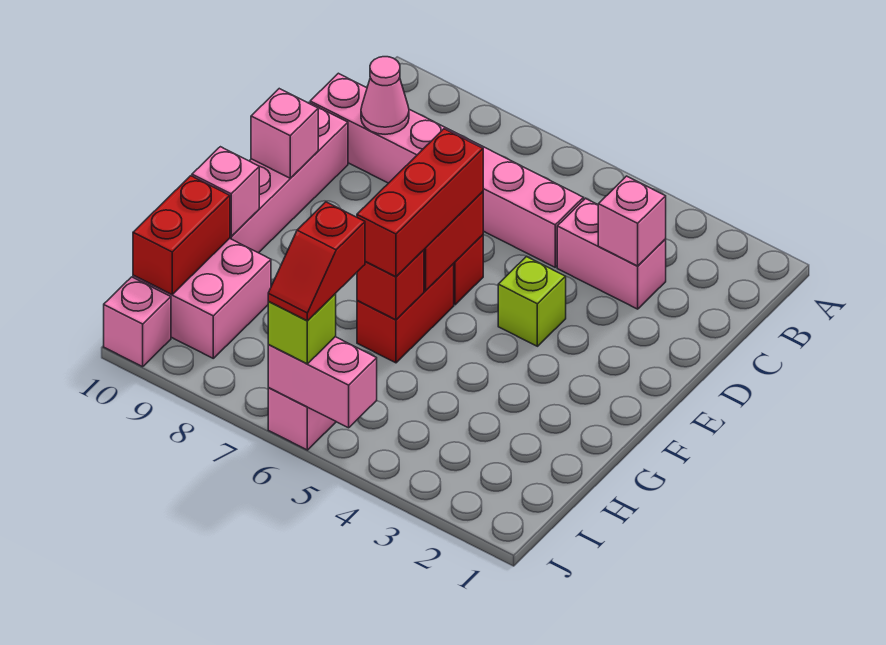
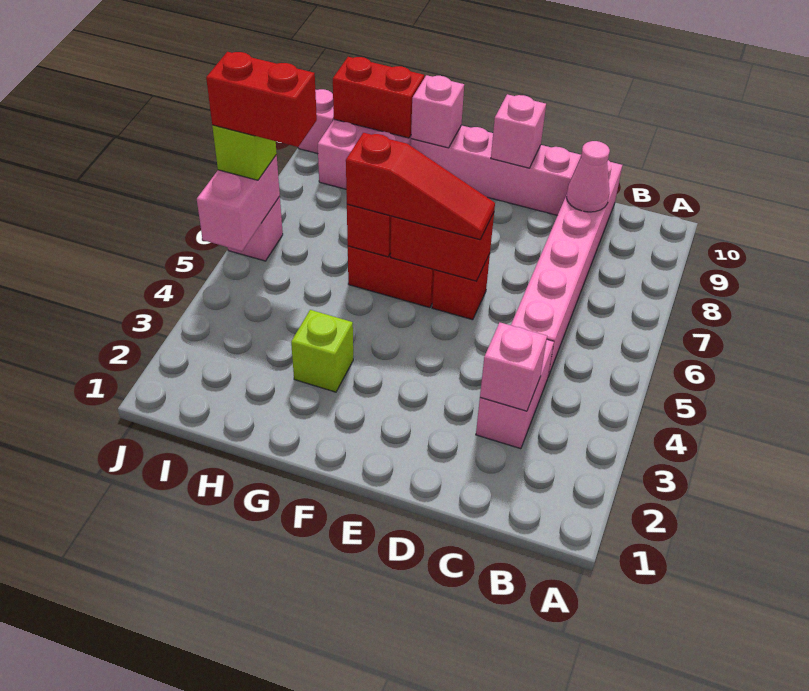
lime 1x1 brick [498,257,566,346] -> lime 1x1 brick moved to [291,310,353,392]
red 1x3 brick [357,129,483,277] -> red 1x3 slope [346,133,495,240]
red 1x2 slope [268,202,365,321] -> red 1x2 brick [206,52,317,147]

